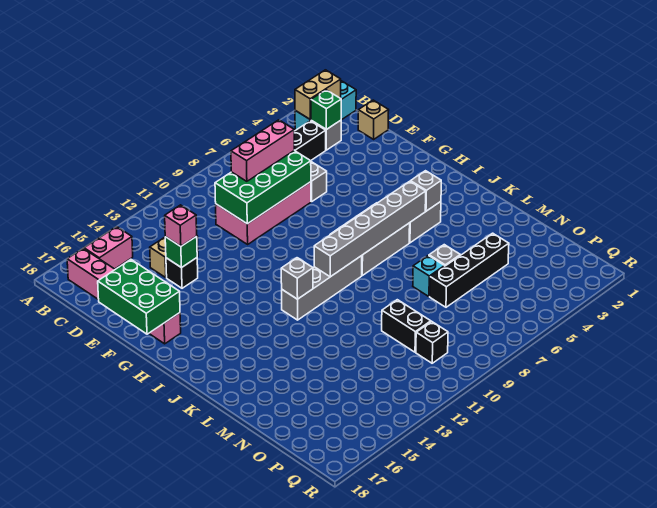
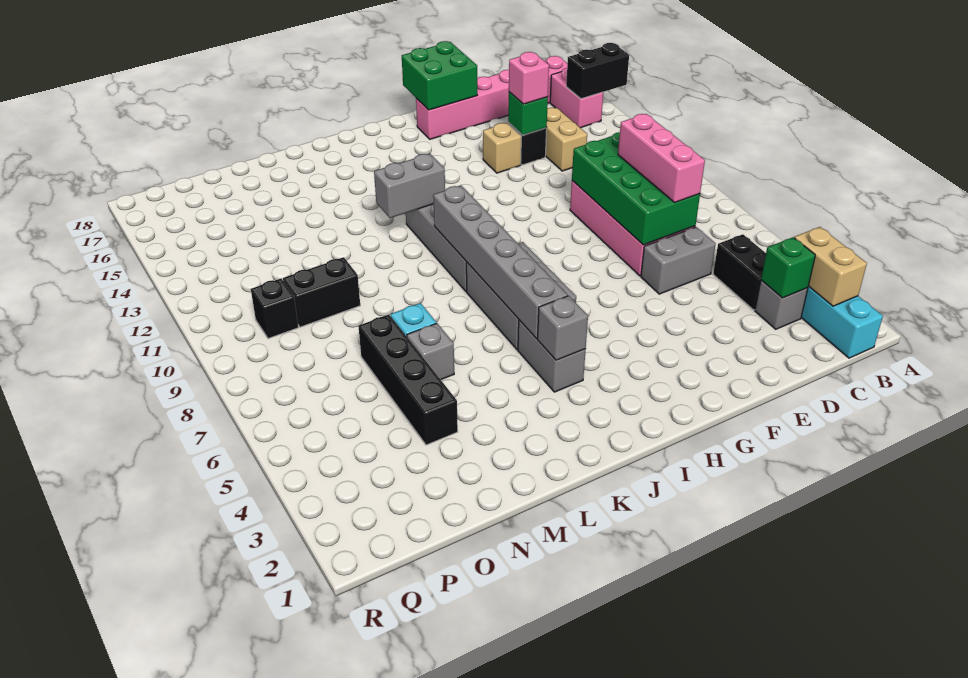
none -> black 1x2 brick [566,43,629,99]
tan 1x1 brick [358,100,389,139] -> tan 1x1 brick moved to [483,123,521,173]
green 2x3 brick [98,259,180,334] -> green 2x2 brick [402,41,477,110]
grey 1x1 brick [281,258,313,299] -> grey 1x2 brick [374,154,445,218]

